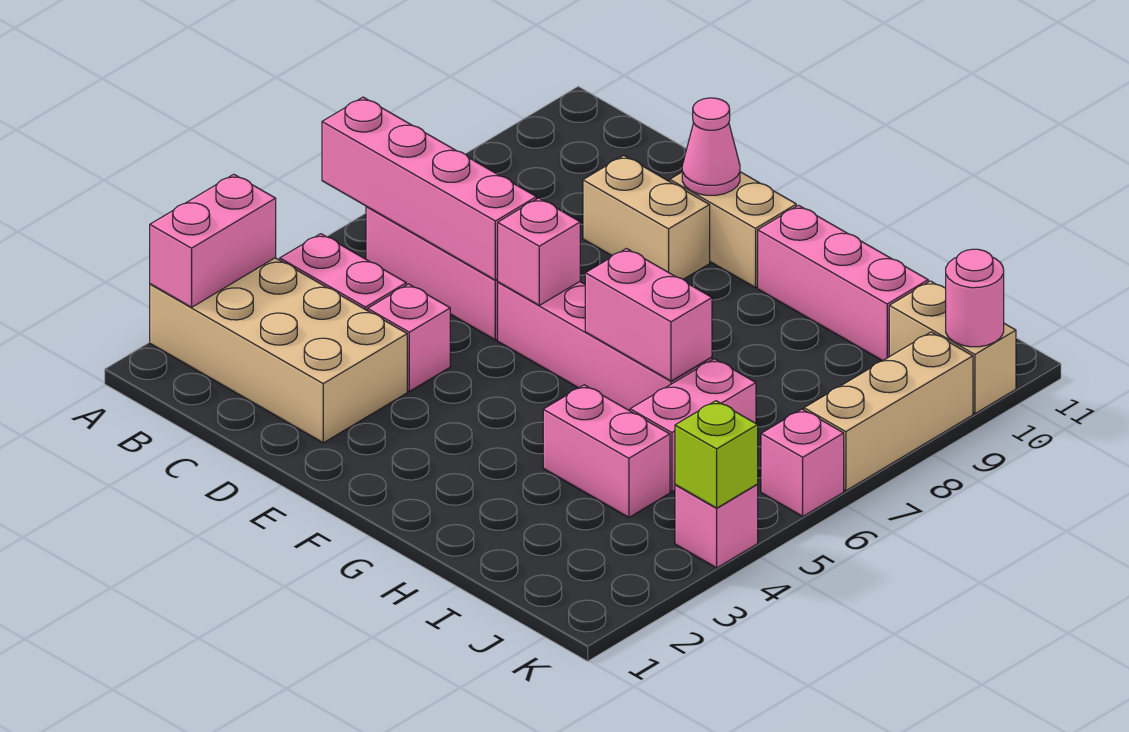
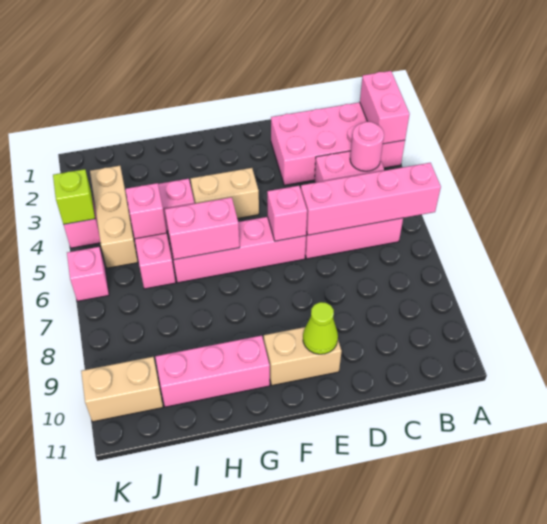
tan 2x4 brick [150,258,407,443] -> pink 2x4 brick [271,102,405,185]
pink 1x1 brick [368,284,450,391] -> pink 1x1 brick moved to [125,183,167,239]
tan 1x2 brick [583,156,710,279] -> tan 1x2 brick moved to [191,168,259,219]
pink 1x1 cone [682,98,740,195] -> lime 1x1 cone [303,302,338,354]
tan 1x3 brick [804,332,973,491] -> tan 1x3 brick moved to [90,166,138,268]
pink 1x1 round brick [946,249,1004,347] -> pink 1x1 round brick moved to [350,122,384,171]

